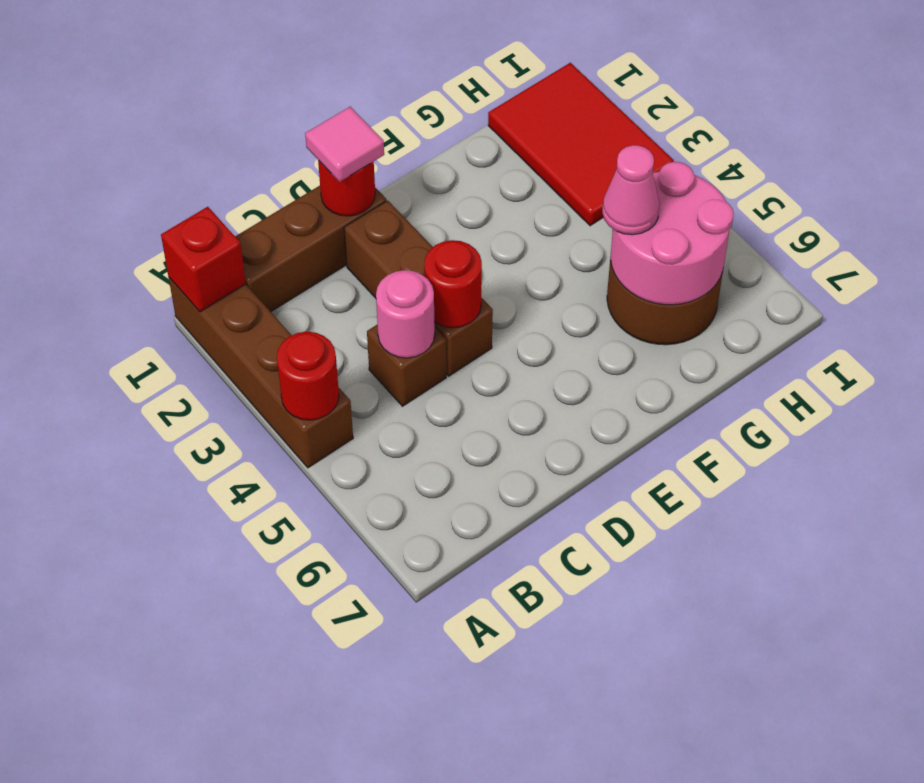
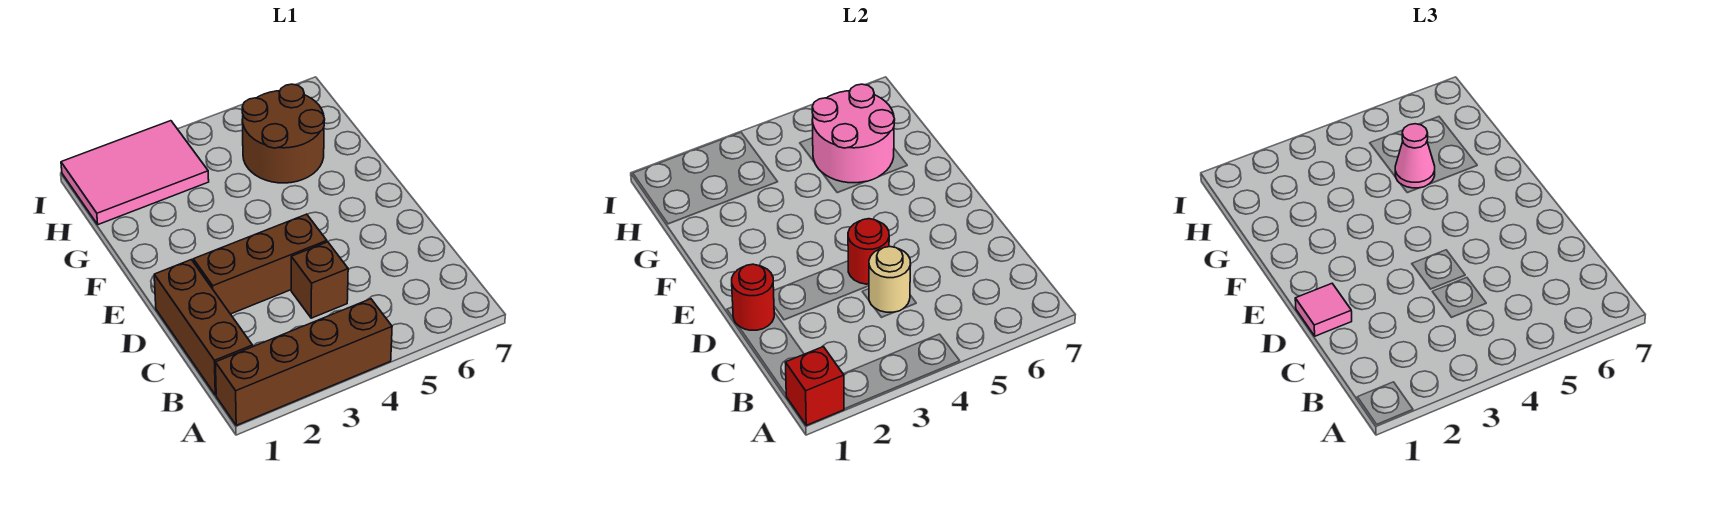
red 1x1 round brick [277,332,339,420] -> none
pink 1x1 round brick [376,270,435,358] -> tan 1x1 round brick [869,247,911,312]
red 2x3 tile [488,63,674,226] -> pink 2x3 tile [61,121,209,225]

